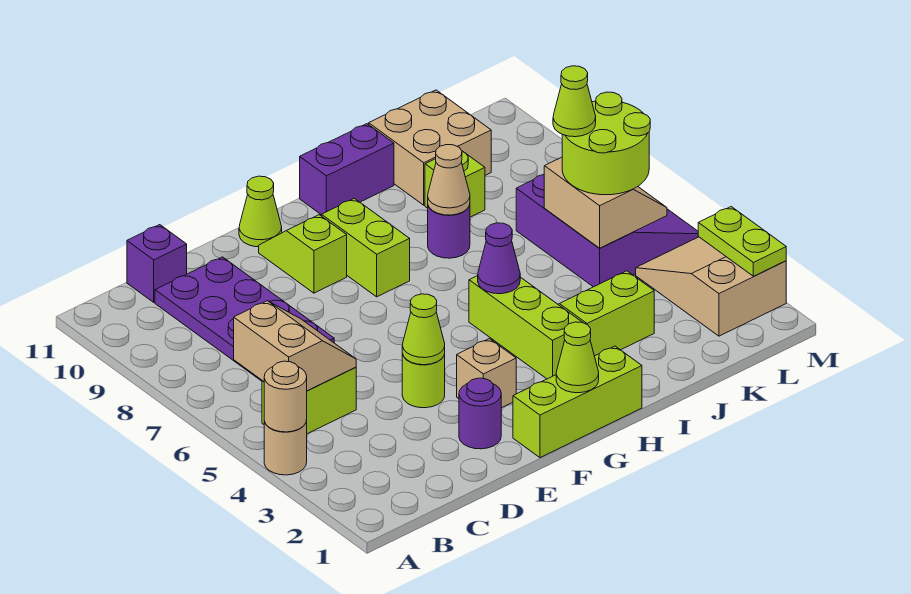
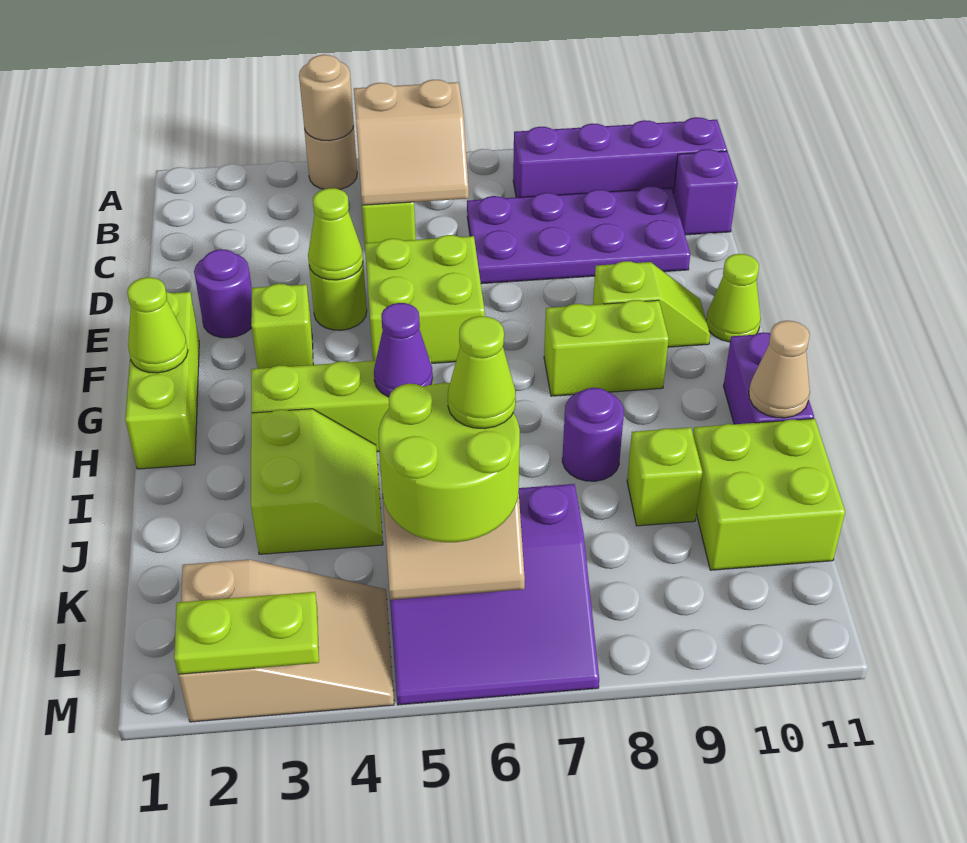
none -> purple 1x4 brick [513,117,727,197]
none -> lime 2x2 brick [365,235,485,363]
tan 1x1 brick [457,339,516,408] -> lime 1x1 brick [251,284,313,369]
tan 1x1 cone [428,145,470,215] -> tan 1x1 cone moved to [749,321,810,418]
tan 2x2 brick [369,90,491,205] -> lime 2x2 brick [693,419,845,570]

